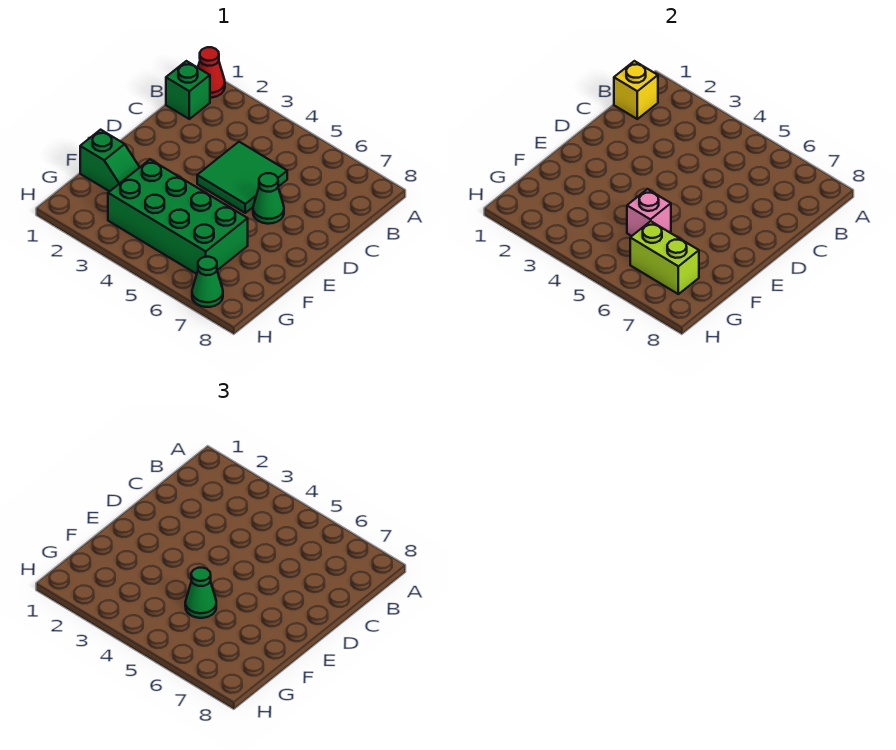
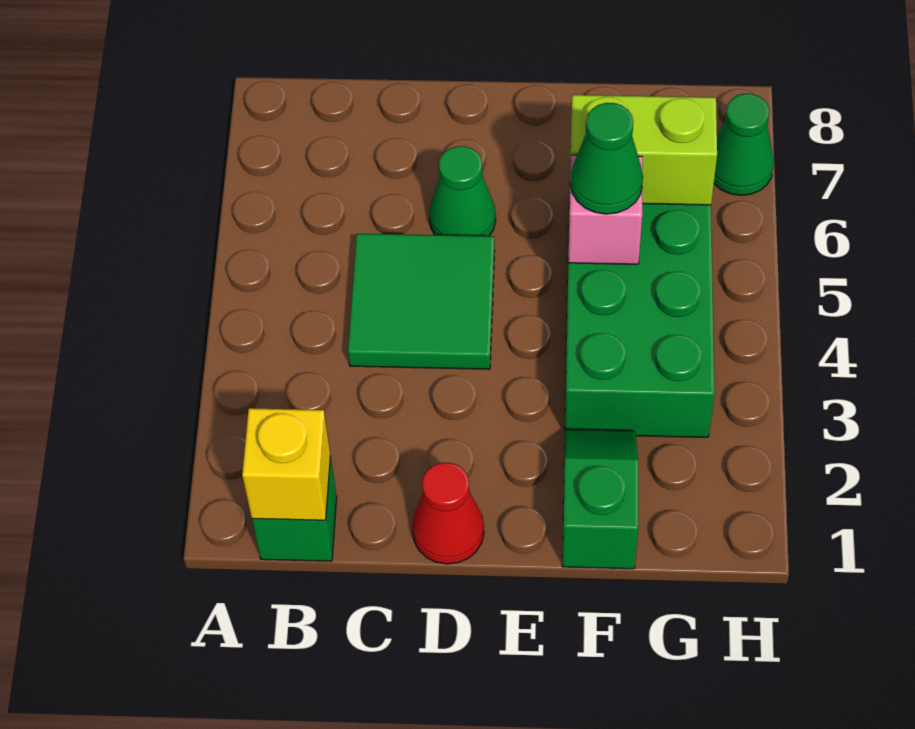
red 1x1 cone [198,47,225,98] -> red 1x1 cone moved to [412,463,484,564]
lime 1x2 brick [630,221,699,294] -> lime 1x2 brick turned to [570,95,717,205]

